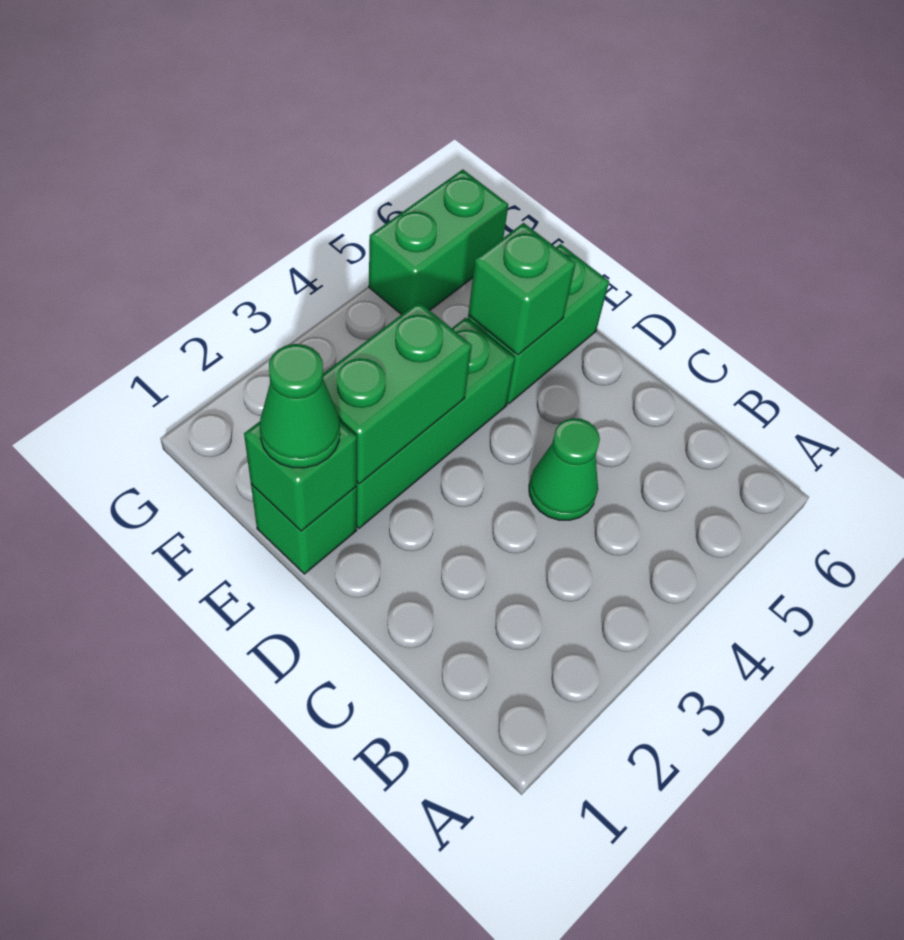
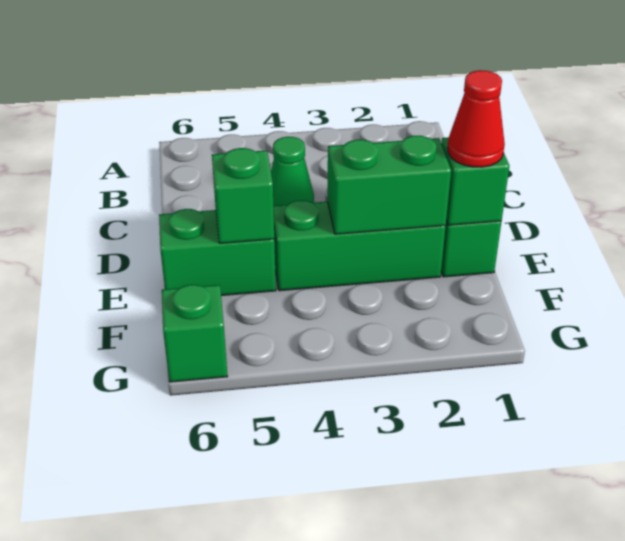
green 1x1 cone [260,344,340,468] -> red 1x1 cone [448,70,505,167]
green 1x2 brick [369,170,508,315] -> green 1x1 brick [162,285,228,382]

